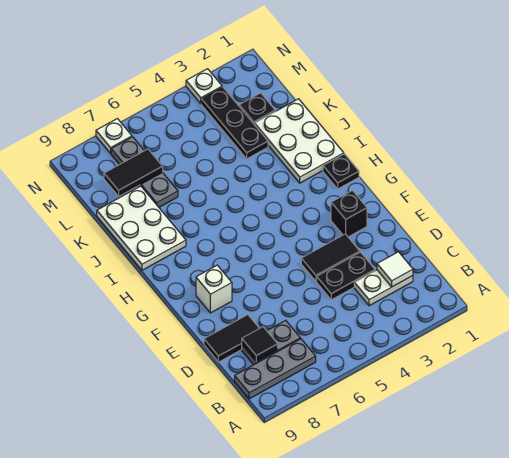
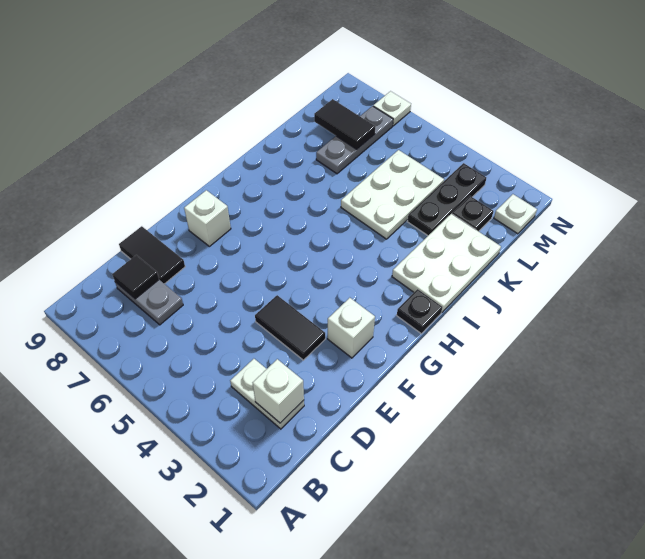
grey 1x3 plate [235,339,316,399] -> none
white 1x1 tile [377,252,413,287] -> white 1x1 brick [252,359,304,423]
black 1x2 plate [317,252,375,300] -> none
black 1x1 brick [331,191,367,237] -> white 1x1 brick [328,298,375,358]
white 2x3 plate [97,186,186,270] -> white 2x3 plate moved to [341,150,444,239]
white 1x1 plate [186,69,222,104] -> white 1x1 plate moved to [494,194,537,234]

